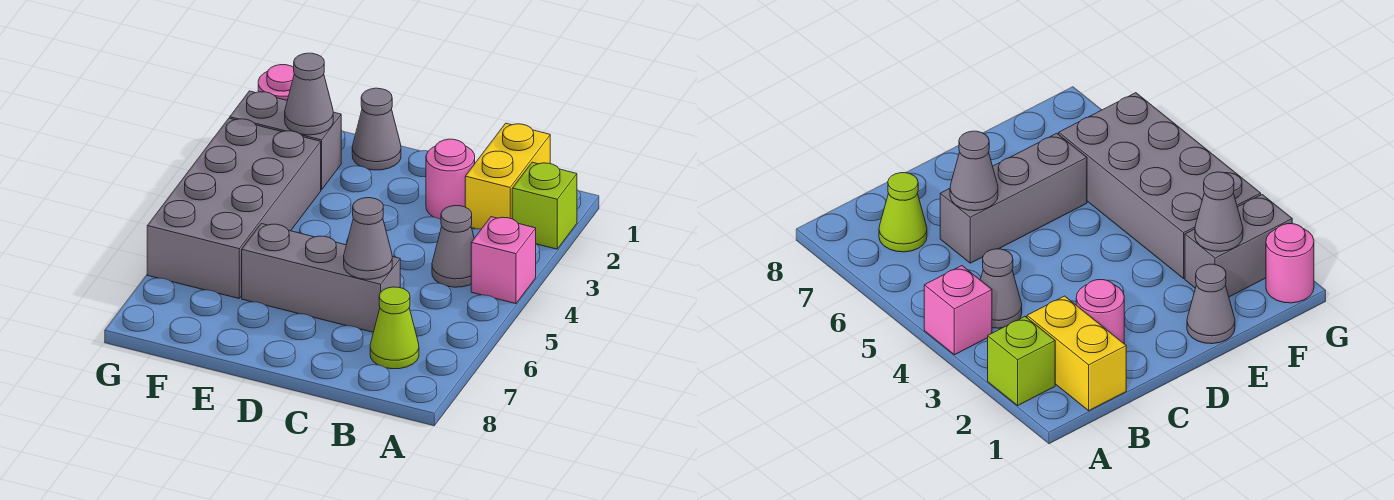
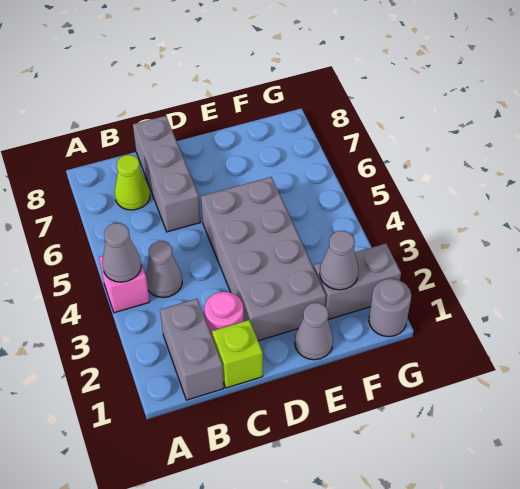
lime 1x1 brick [512,162,577,249] -> lime 1x1 brick moved to [212,320,263,388]
yellow 1x2 brick [465,123,550,229] -> grey 1x2 brick [160,299,224,400]
grey 1x3 brick [242,224,400,332] -> grey 1x3 brick turned to [133,116,200,232]
grey 1x1 cone [344,198,392,279] -> grey 1x1 cone moved to [102,223,141,282]
grey 2x4 brick [147,118,321,298] -> grey 2x4 brick moved to [201,177,326,341]
pink 1x1 round brick [258,65,294,100] -> grey 1x1 round brick [369,279,411,337]

